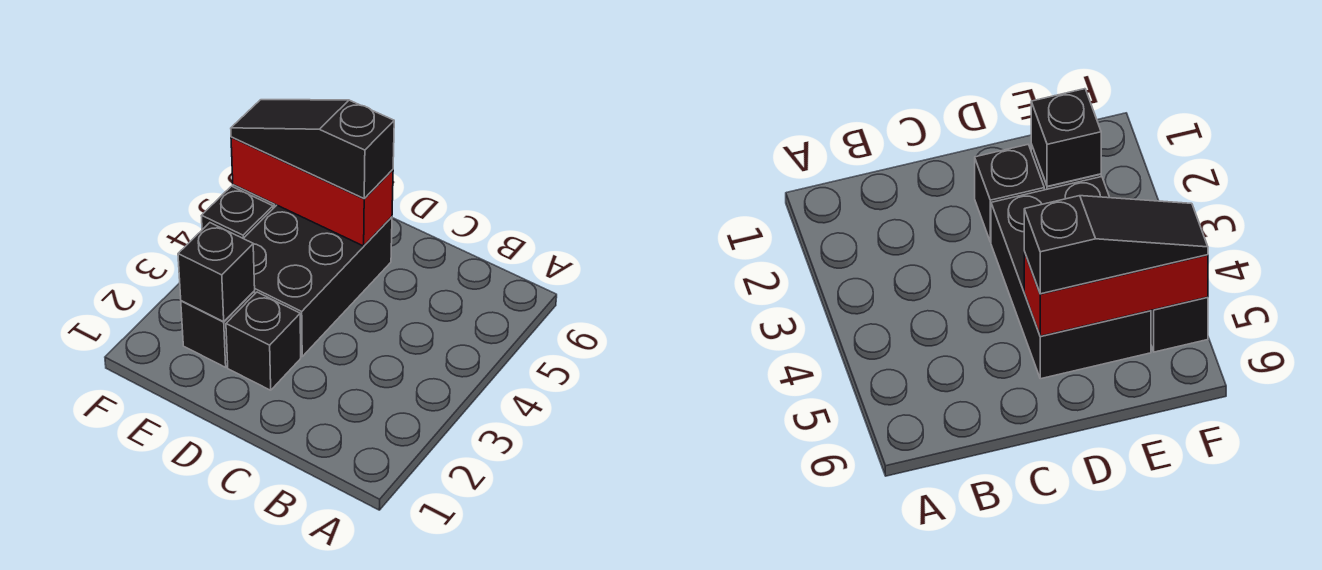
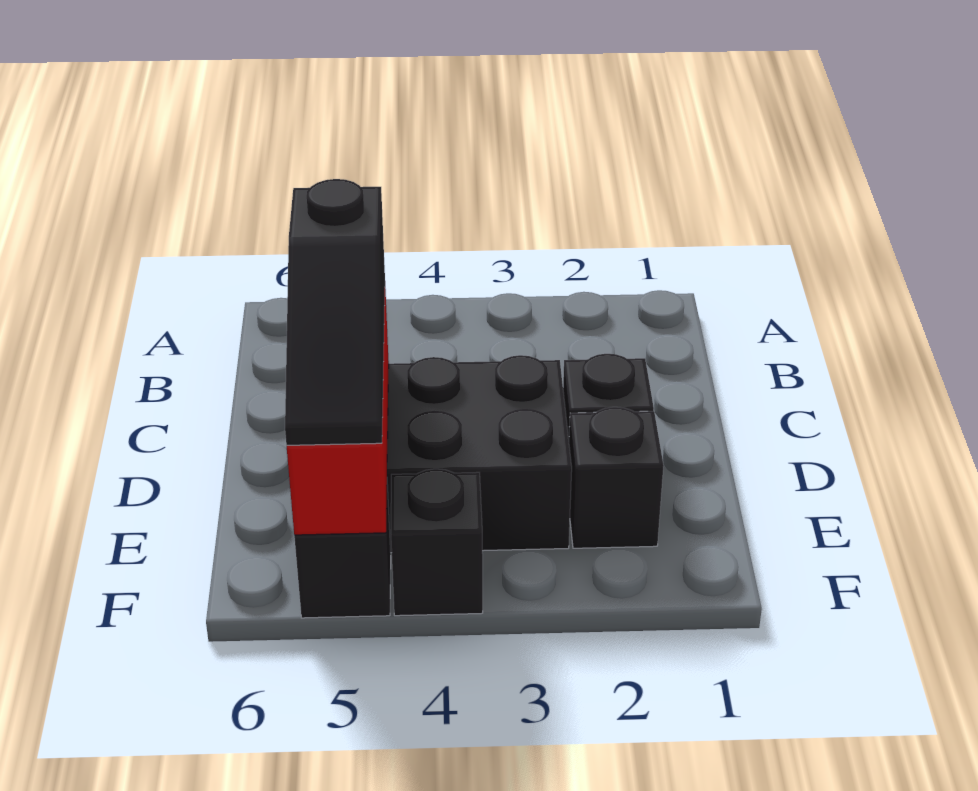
black 1x1 brick [178,223,255,322] -> none

